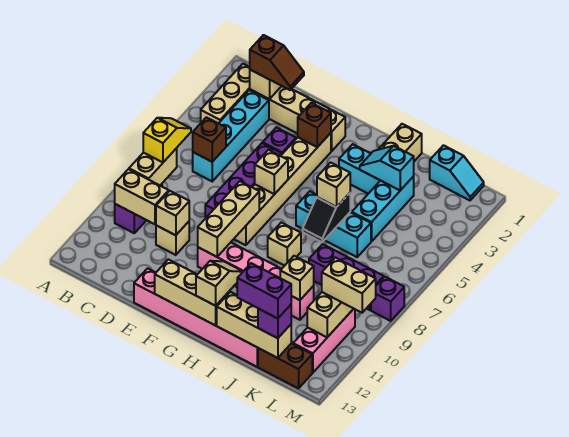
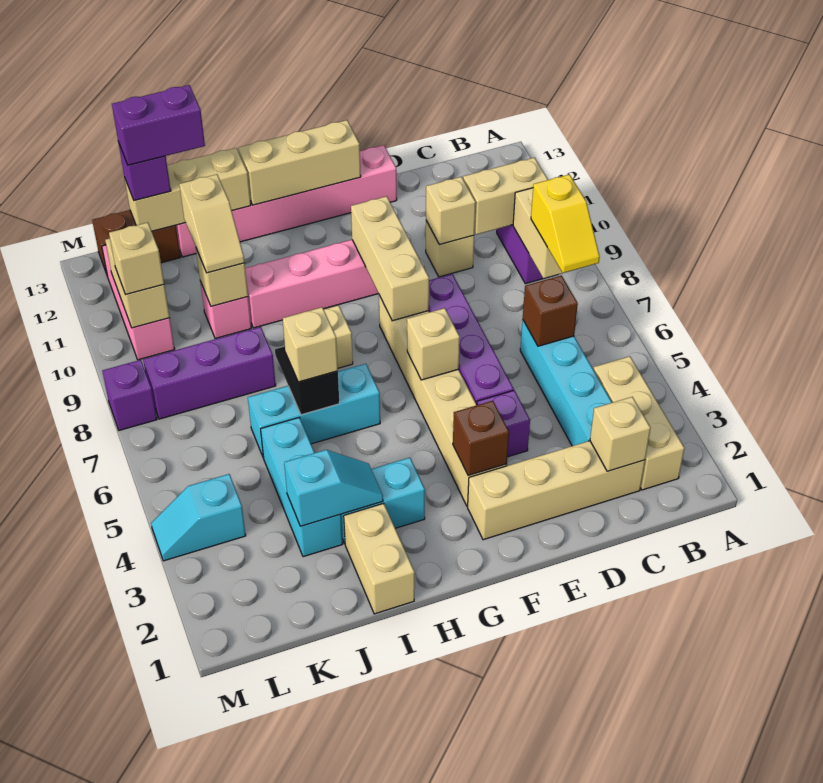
brown 1x2 slope [250,35,304,90] -> none
tan 1x2 slope [196,261,243,306] -> tan 1x2 slope moved to [179,174,244,273]
cyan 1x2 slope [430,145,484,200] -> cyan 1x2 slope moved to [151,474,246,561]
tan 1x2 brick [322,258,376,313] -> tan 1x1 brick [109,223,164,295]

